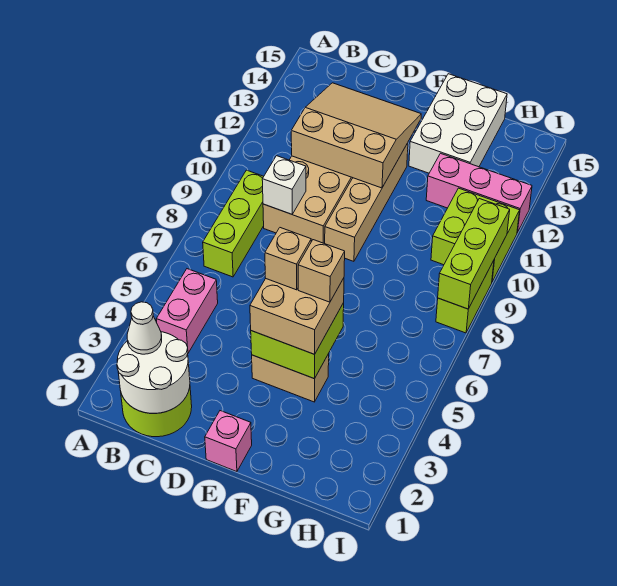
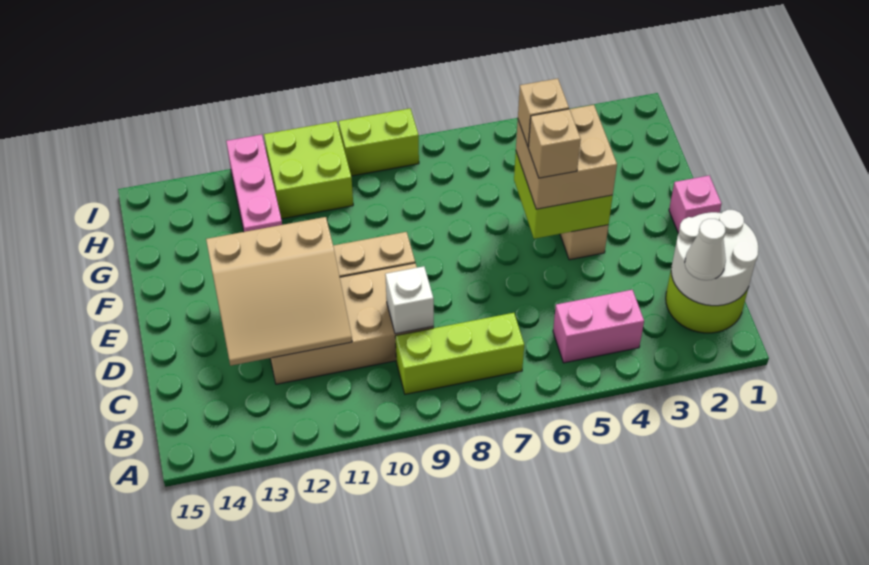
tan 3x3 slope [291,83,421,188] -> tan 3x3 slope turned to [206,217,352,366]
white 2x3 brick [409,74,507,173] -> none
lime 1x3 brick [438,199,510,309] -> none

